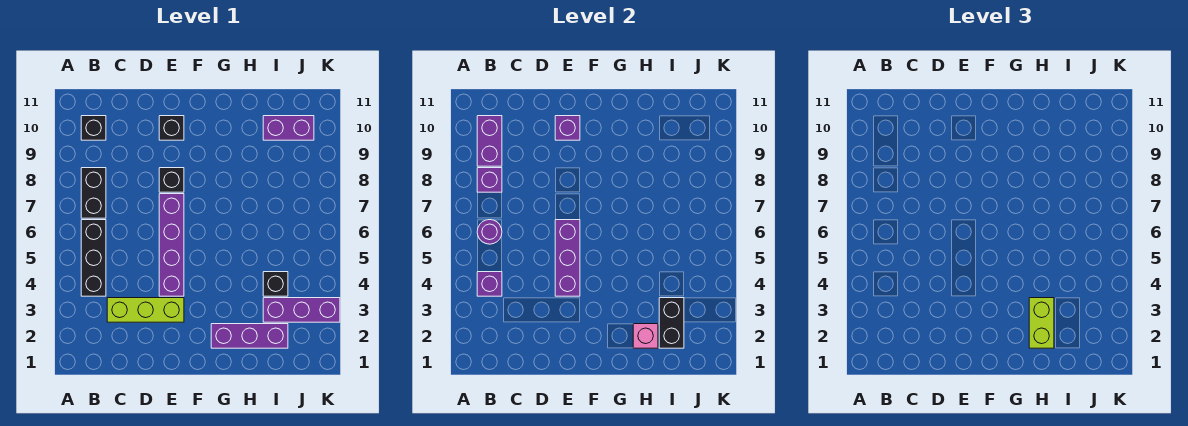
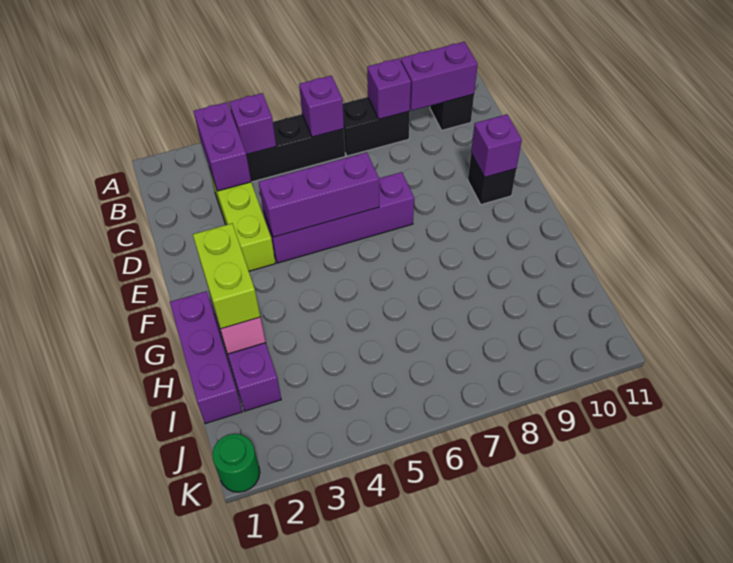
purple 1x1 round brick [477,220,502,244] -> purple 1x1 brick [299,76,344,137]
black 1x1 brick [159,168,184,192] -> none
lime 1x2 brick [1029,298,1054,348] -> lime 1x2 brick turned to [193,223,260,329]
black 1x2 brick [659,298,684,348] -> none
purple 1x3 brick [263,298,340,322] -> purple 1x3 brick moved to [170,291,242,424]
black 1x1 brick [263,272,288,296] -> none
purple 1x2 brick [263,116,314,140] -> purple 1x2 brick moved to [194,102,251,191]
none -> green 1x1 round brick [212,434,260,492]

